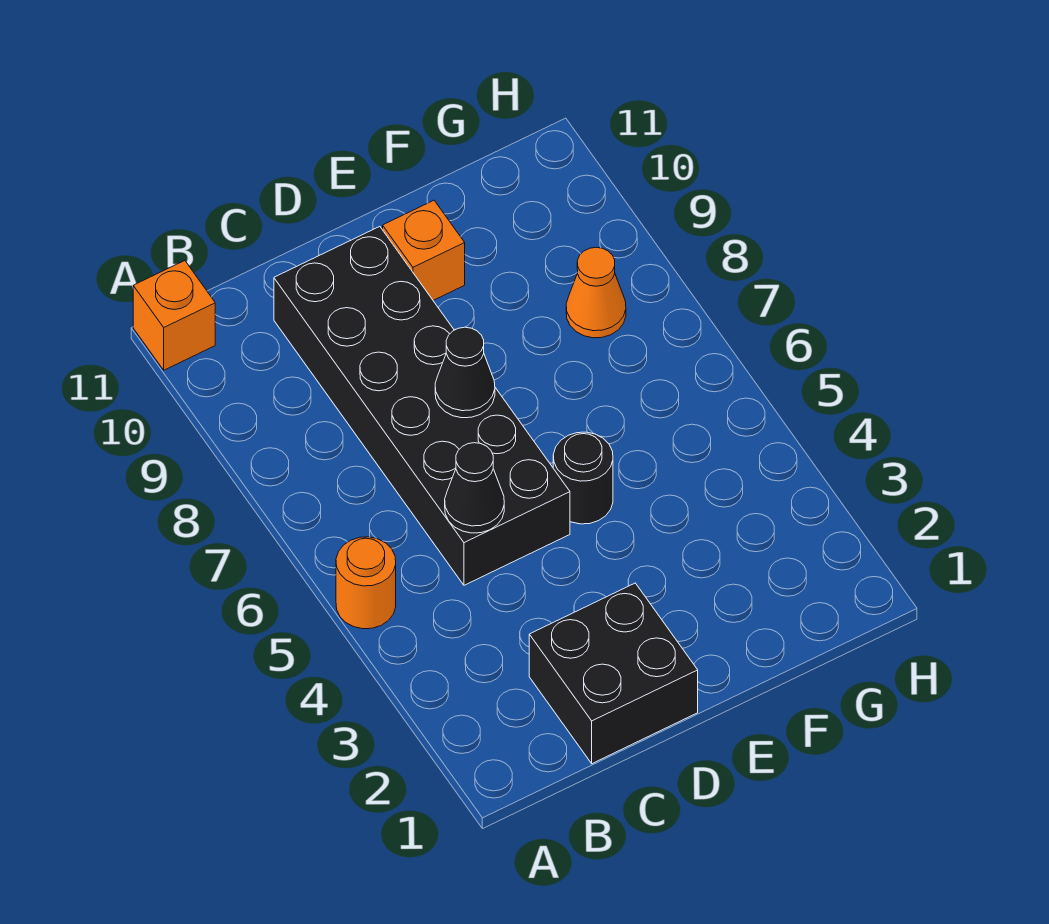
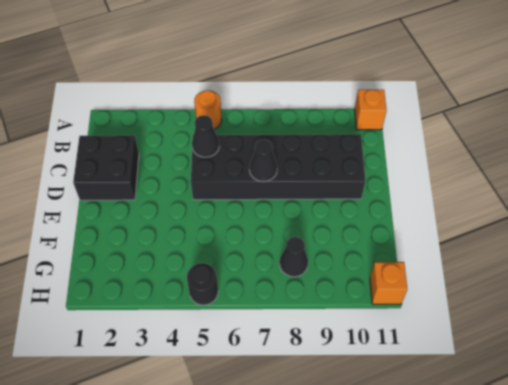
black 1x1 round brick [553,432,613,524] -> black 1x1 round brick moved to [187,263,218,305]
orange 1x1 brick [383,200,465,300] -> orange 1x1 brick moved to [370,262,407,304]
orange 1x1 cone [566,247,626,338] -> black 1x1 cone [280,237,308,277]

